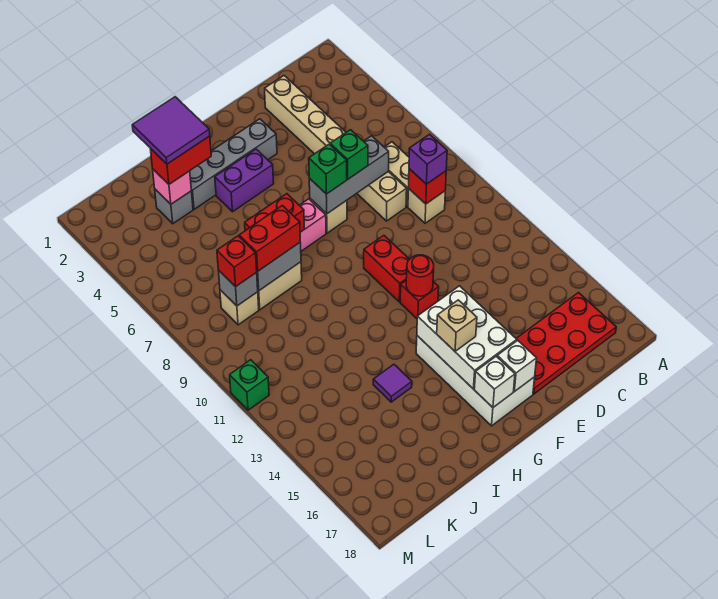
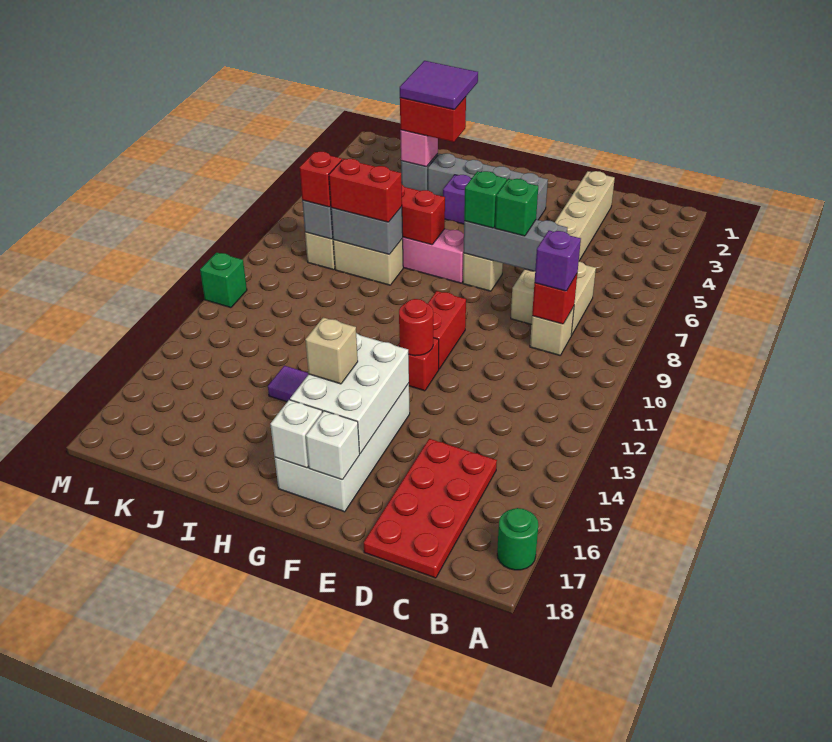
none -> green 1x1 round brick [497,508,538,570]
red 2x4 plate [516,293,616,394] -> red 2x4 plate turned to [364,439,497,578]

